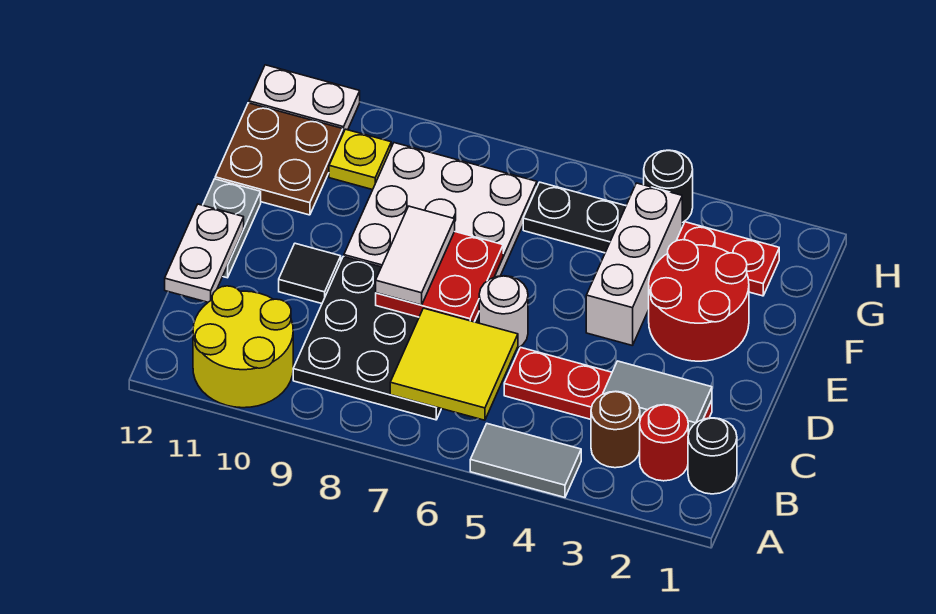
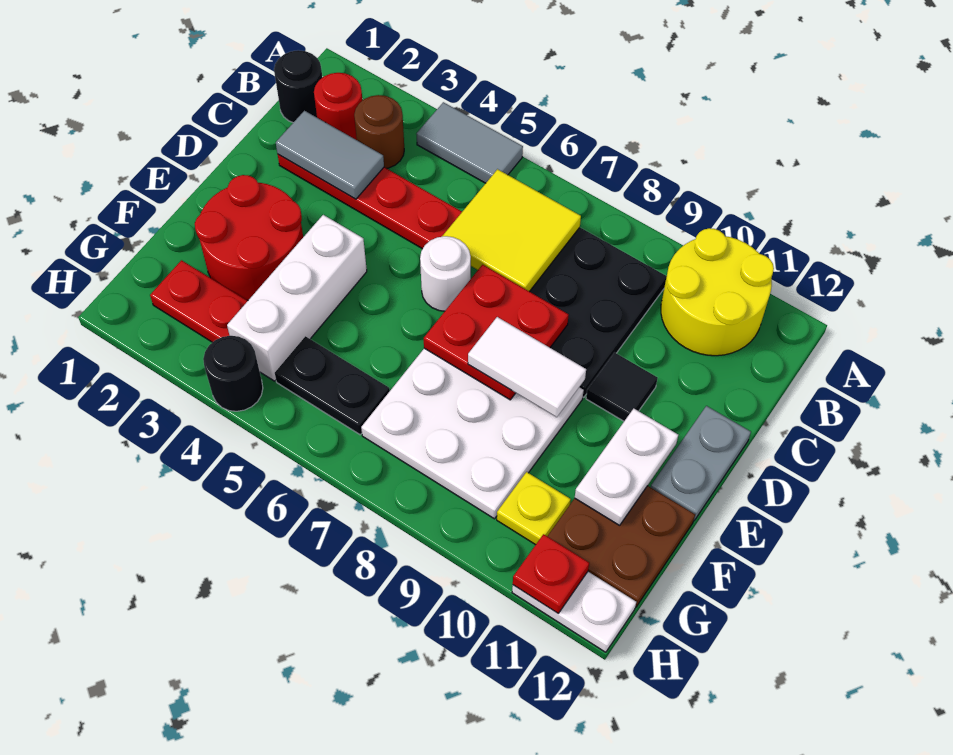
white 1x2 plate [165,204,244,302] -> white 1x2 plate moved to [575,409,678,525]
white 1x2 tile [376,206,455,305] -> white 1x2 tile turned to [468,317,586,417]
none -> red 1x1 plate [513,534,589,613]

